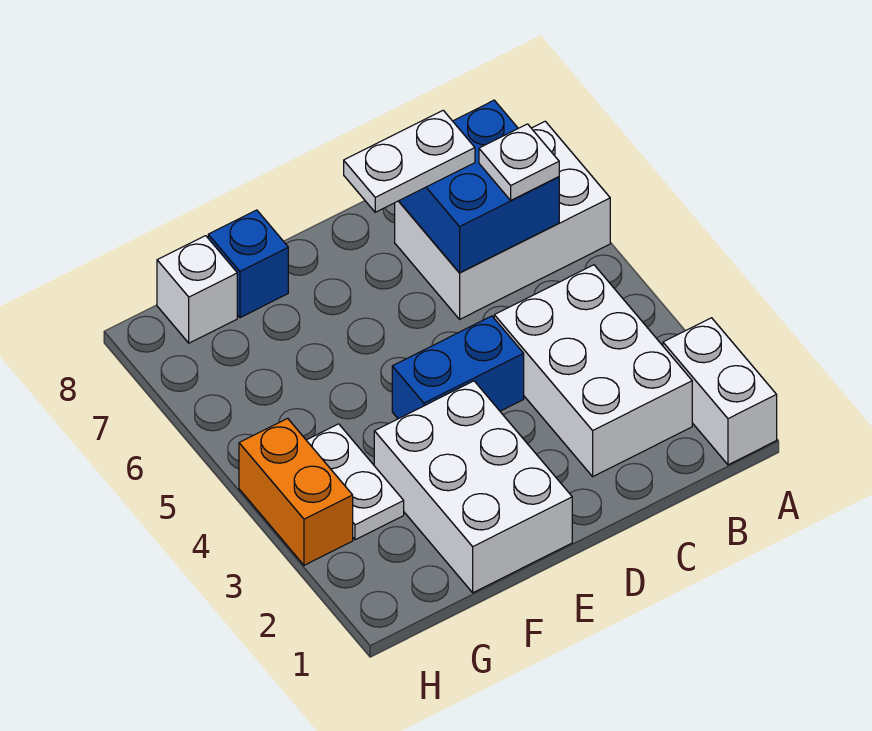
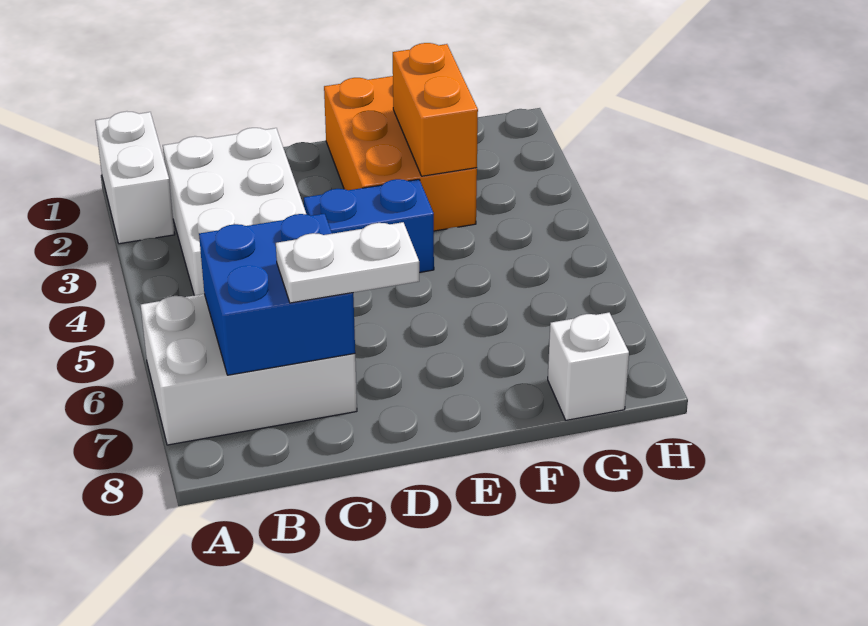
white 1x1 plate [479,124,559,200] -> none
white 2x3 brick [374,381,572,593] -> orange 2x3 brick [324,76,477,231]
blue 1x1 brick [208,210,288,318] -> none
white 1x2 plate [307,424,404,540] -> none
orange 1x2 brick [239,418,353,565] -> orange 1x2 brick moved to [393,43,478,176]

